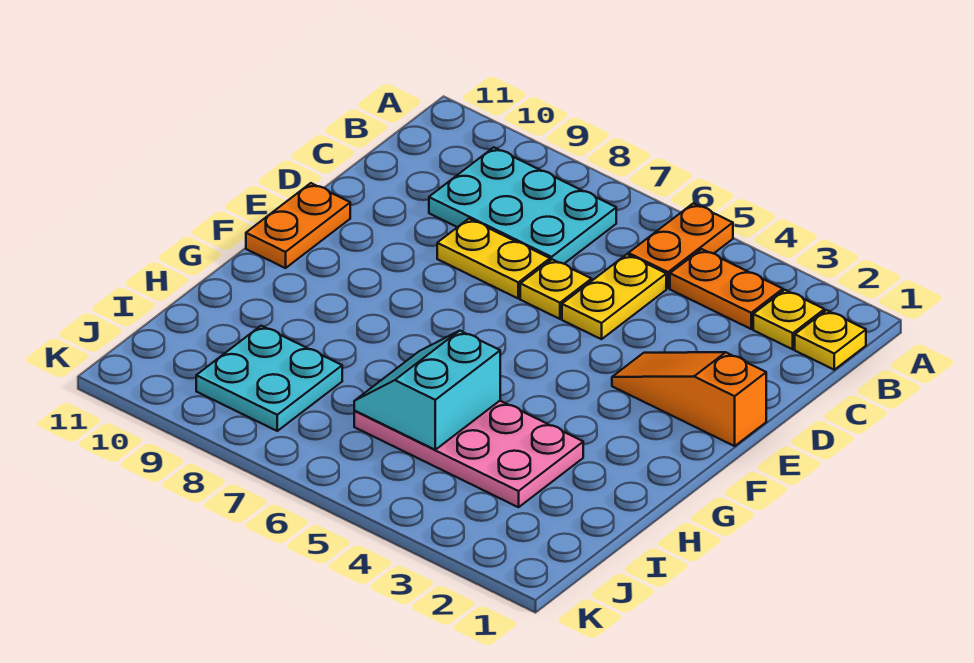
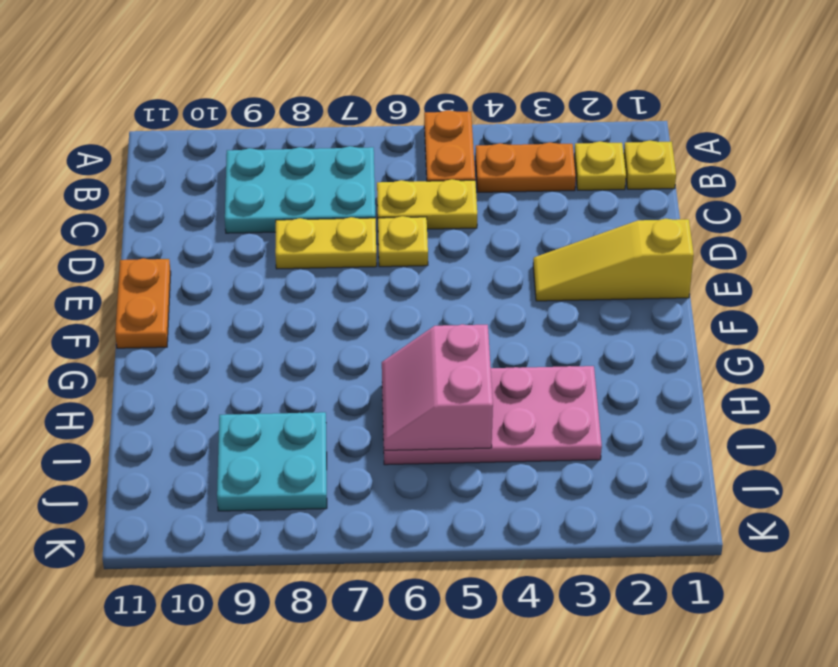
yellow 1x2 plate [562,254,666,339] -> yellow 1x2 plate turned to [377,179,477,229]
orange 1x3 slope [612,352,766,446] -> yellow 1x3 slope [533,219,694,301]
cyan 2x2 slope [354,331,500,450] -> pink 2x2 slope [382,324,493,450]

